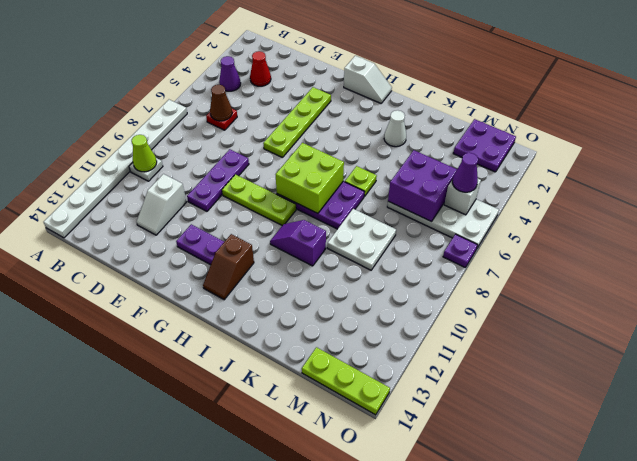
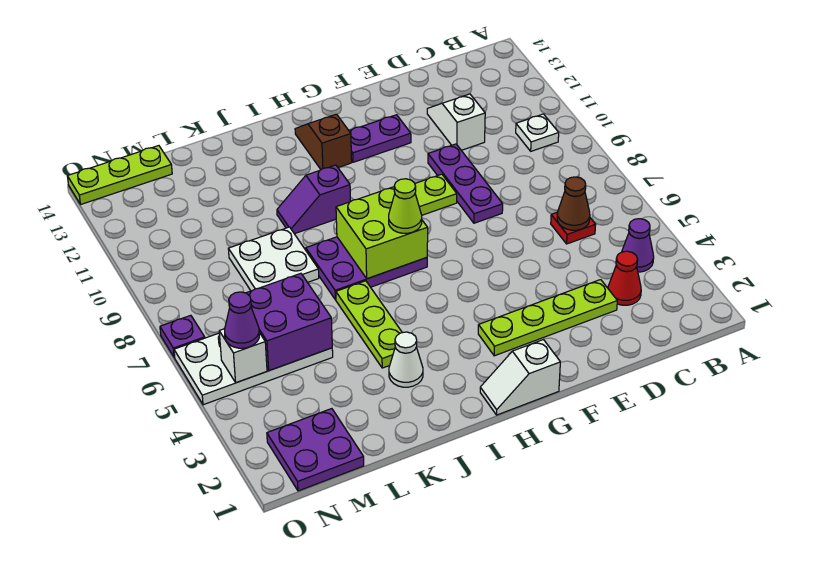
white 1x8 plate [44,100,187,238] -> none
lime 1x1 cone [132,135,157,172] -> lime 1x1 cone moved to [389,179,422,233]
lime 1x4 plate [263,87,331,158] -> lime 1x4 plate turned to [478,280,617,356]
purple 1x2 slope [270,220,326,266] -> purple 1x2 slope turned to [277,165,351,234]
lime 1x1 plate [345,166,377,196] -> lime 1x3 plate [336,281,402,368]

